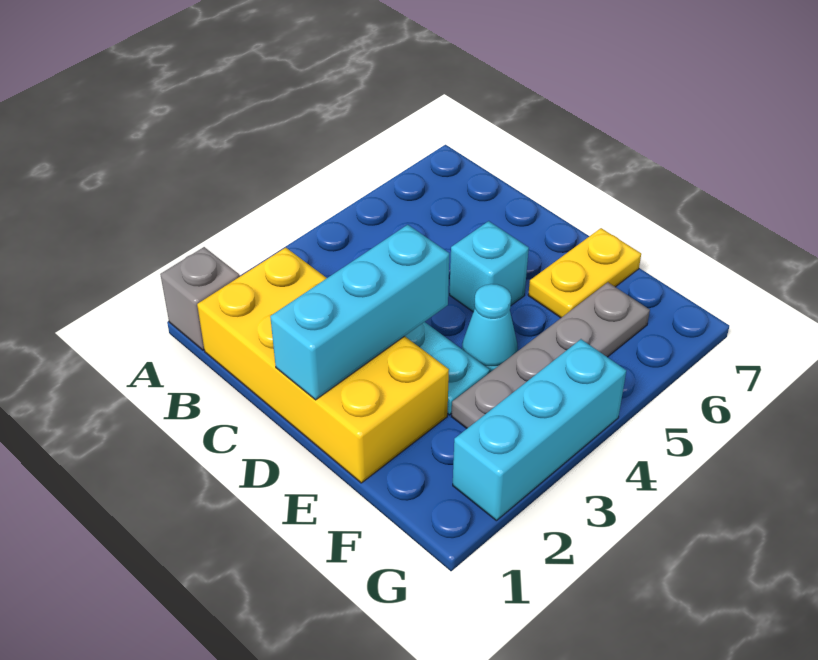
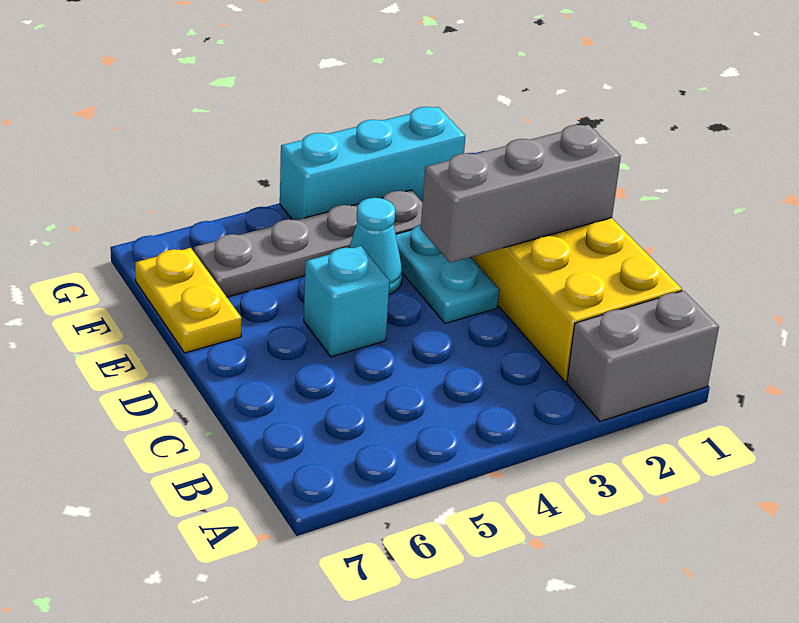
grey 1x1 brick [160,247,240,350] -> grey 1x2 brick [567,291,719,421]
cyan 1x3 brick [270,225,449,400] -> grey 1x3 brick [421,125,621,263]
yellow 1x2 plate [528,228,641,318] -> yellow 1x2 plate turned to [135,248,241,353]

